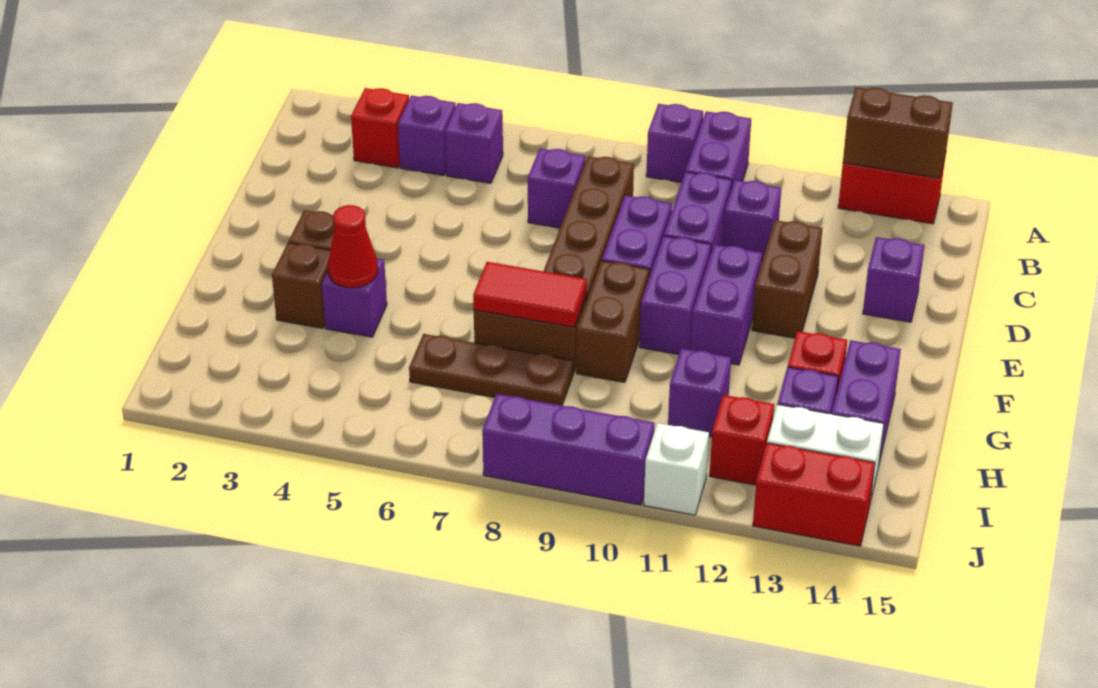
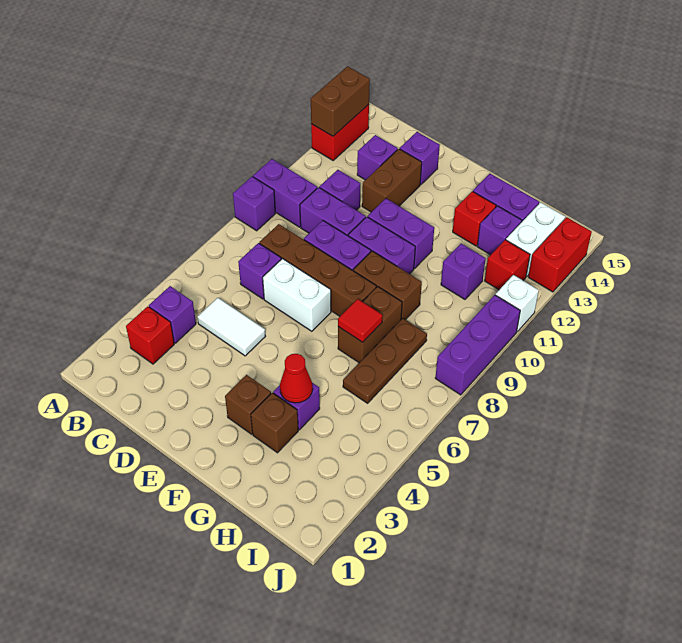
purple 1x1 brick [445,103,503,183] -> purple 1x1 brick moved to [357,135,398,180]
none -> white 1x2 tile [197,298,266,356]
none -> white 1x2 brick [263,259,331,331]
brown 1x2 brick [752,220,822,338] -> brown 1x2 brick turned to [362,149,422,212]
red 1x2 tile [473,262,587,327] -> red 1x1 tile [338,299,382,342]

